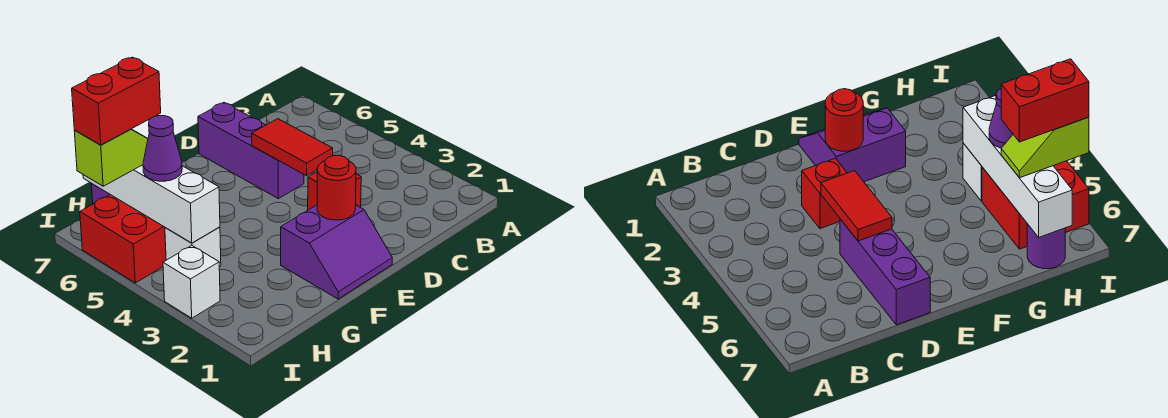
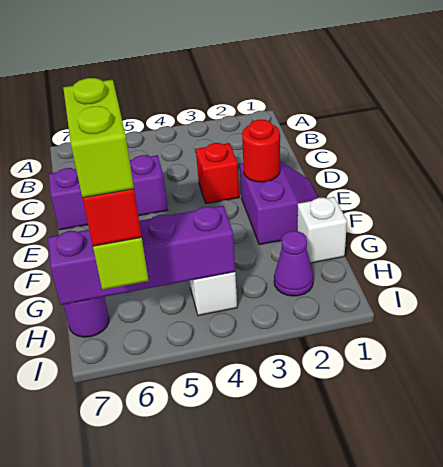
red 1x2 tile [252,119,333,176] -> none
white 1x4 brick [83,165,220,243] -> purple 1x4 brick [48,206,235,305]
red 2x2 brick [80,195,166,283] -> none
purple 1x1 cone [143,116,182,181] -> purple 1x1 cone moved to [274,231,313,296]
none -> lime 1x2 brick [63,78,134,198]
white 1x1 brick [163,245,220,318] -> white 1x1 brick moved to [297,197,347,263]

